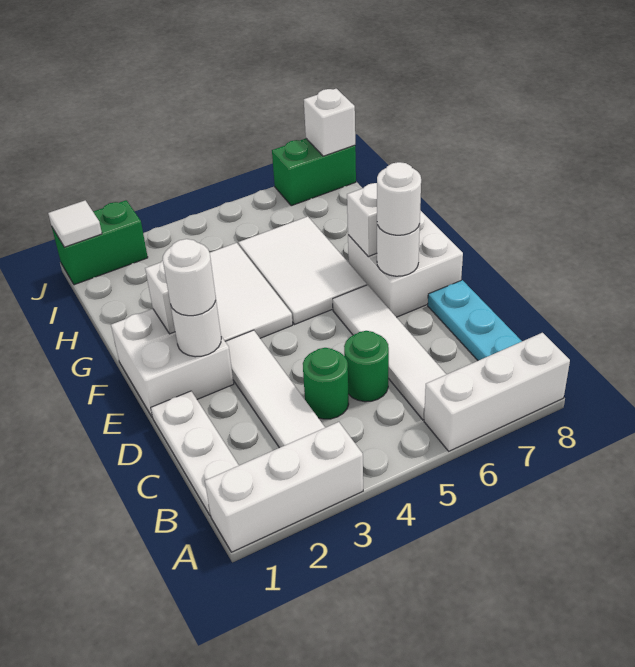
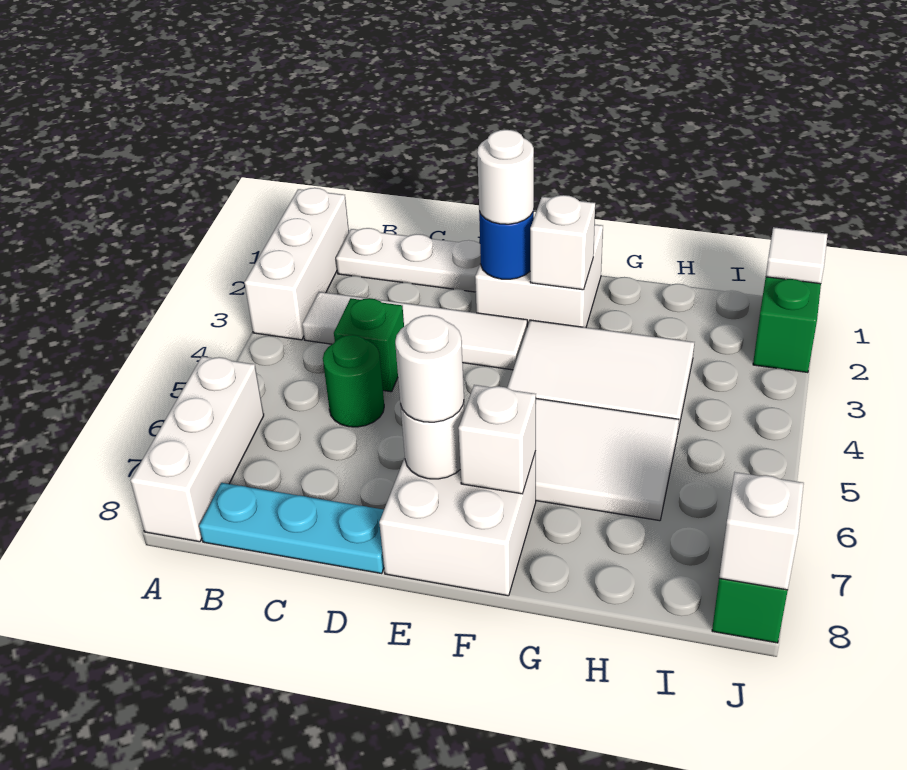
white 1x4 tile [333,285,446,420] -> none
green 1x1 round brick [303,348,349,419] -> green 1x1 brick [334,298,404,392]
white 1x1 round brick [171,301,221,357] -> blue 1x1 round brick [479,210,534,279]

